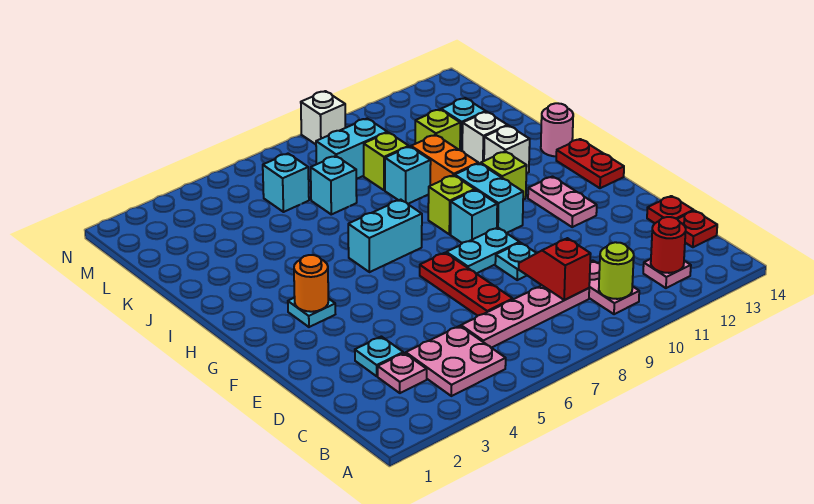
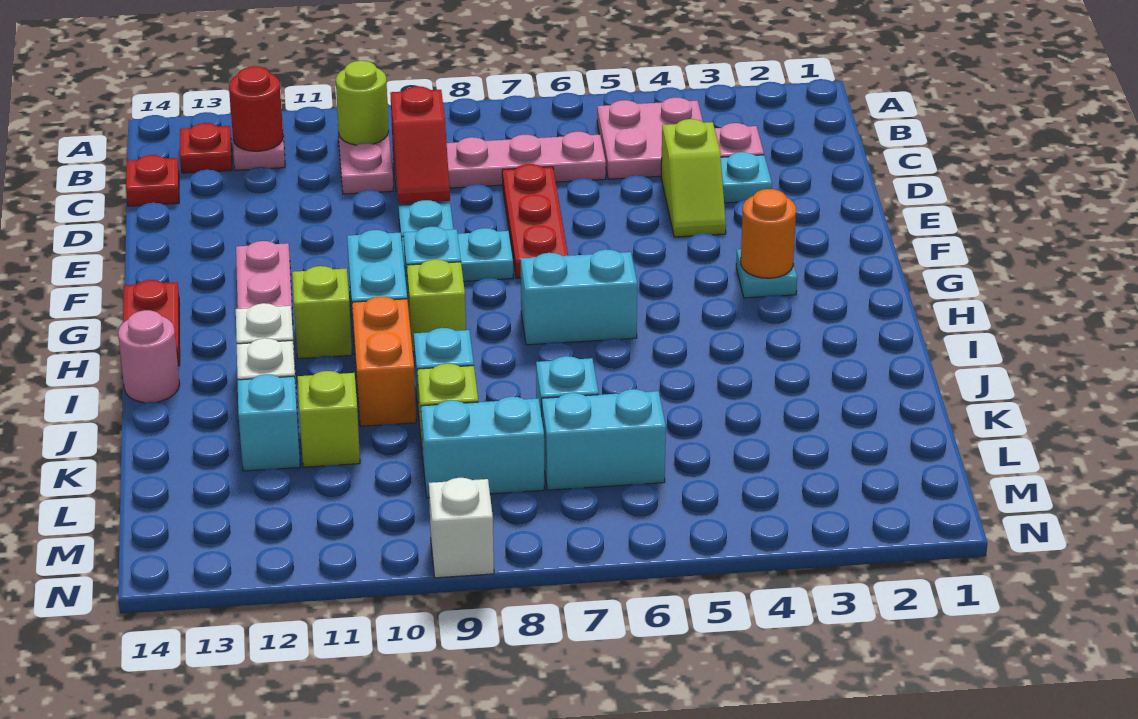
none -> lime 1x2 slope [661,119,726,237]
red 1x1 plate [647,196,694,223] -> red 1x1 plate moved to [180,123,232,173]
cyan 1x1 brick [263,154,309,212] -> cyan 1x2 brick [542,389,666,490]

